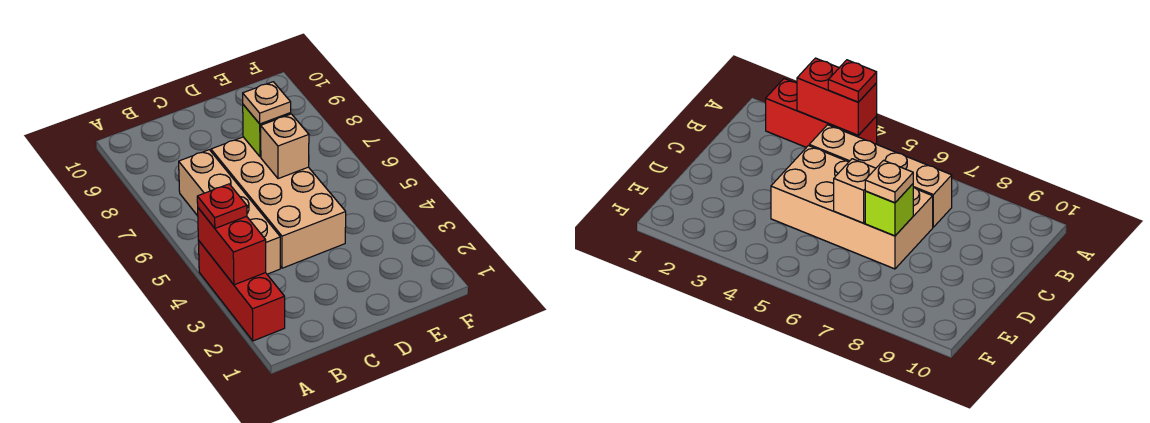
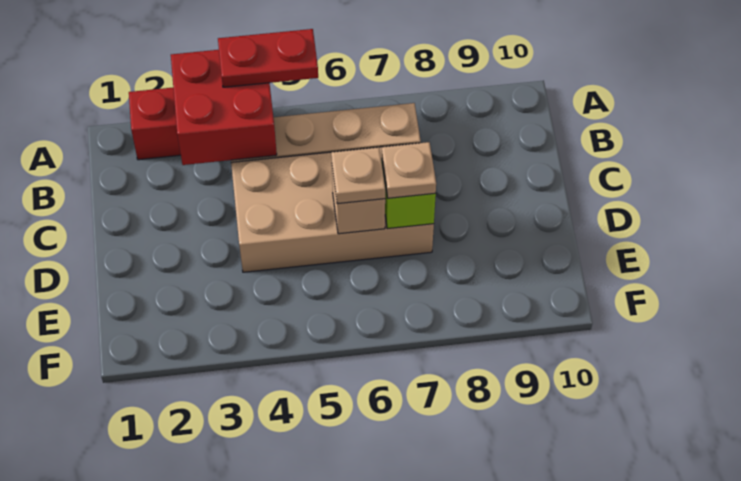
red 1x2 brick [198,208,266,285] -> red 2x2 brick [171,50,277,165]
red 1x1 plate [197,184,247,228] -> red 1x2 plate [218,29,318,87]
none -> tan 1x1 plate [331,147,385,204]

